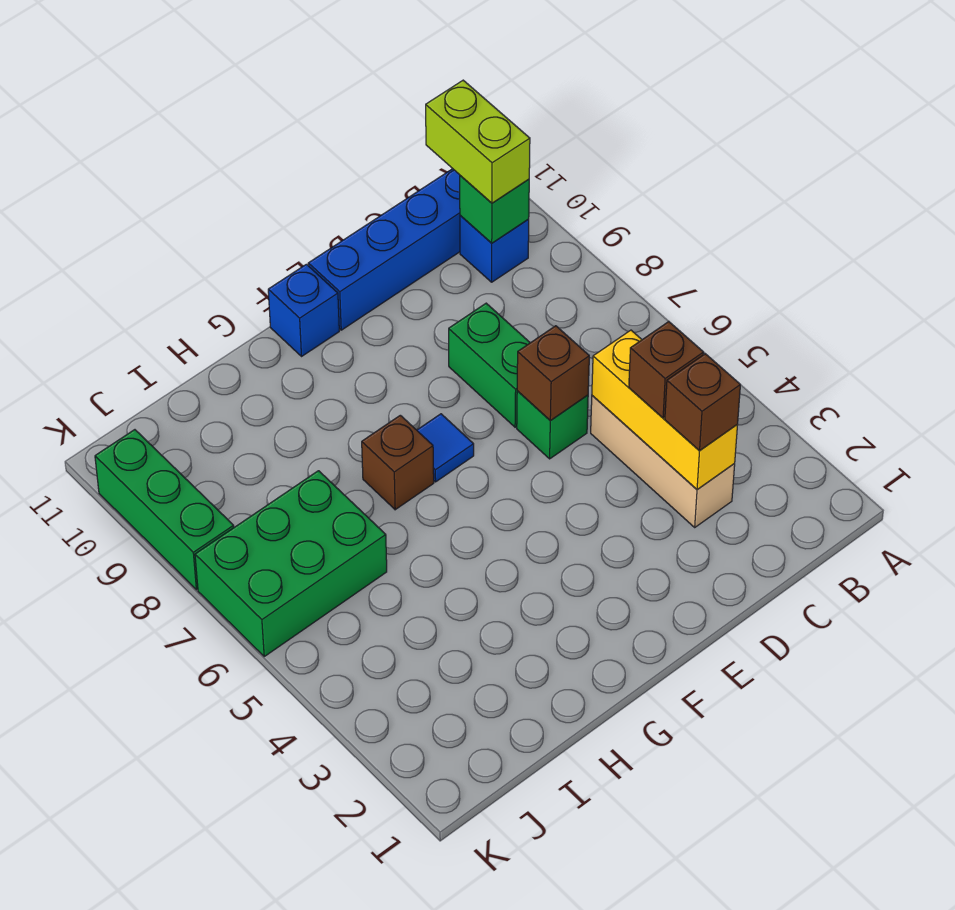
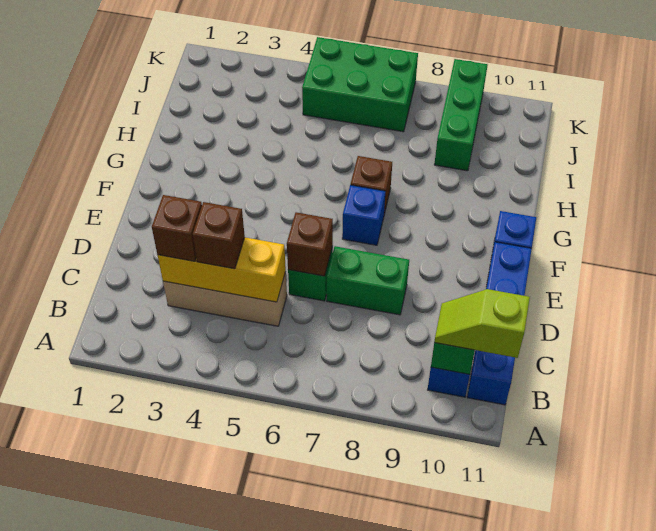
lime 1x2 brick [426,80,530,203] -> lime 1x2 slope [434,289,530,358]
blue 1x1 tile [417,414,474,482] -> blue 1x1 brick [342,185,386,245]
green 2x3 brick [195,471,387,656] -> green 2x3 brick turned to [302,37,418,132]
green 1x3 brick [95,430,234,590] -> green 1x3 brick turned to [434,59,487,171]

